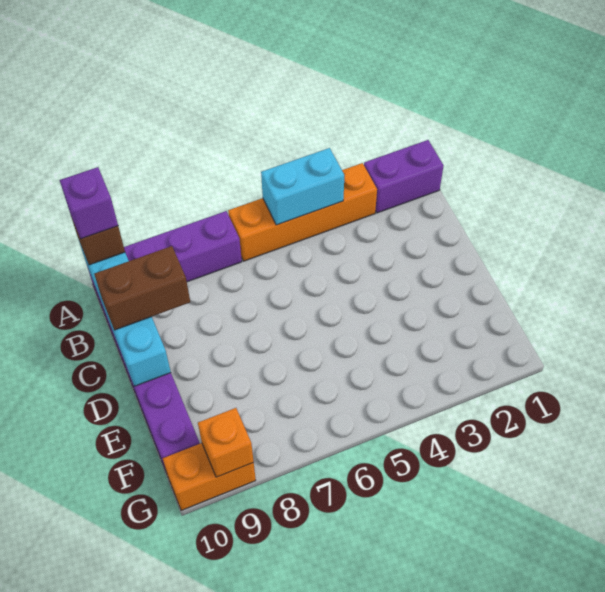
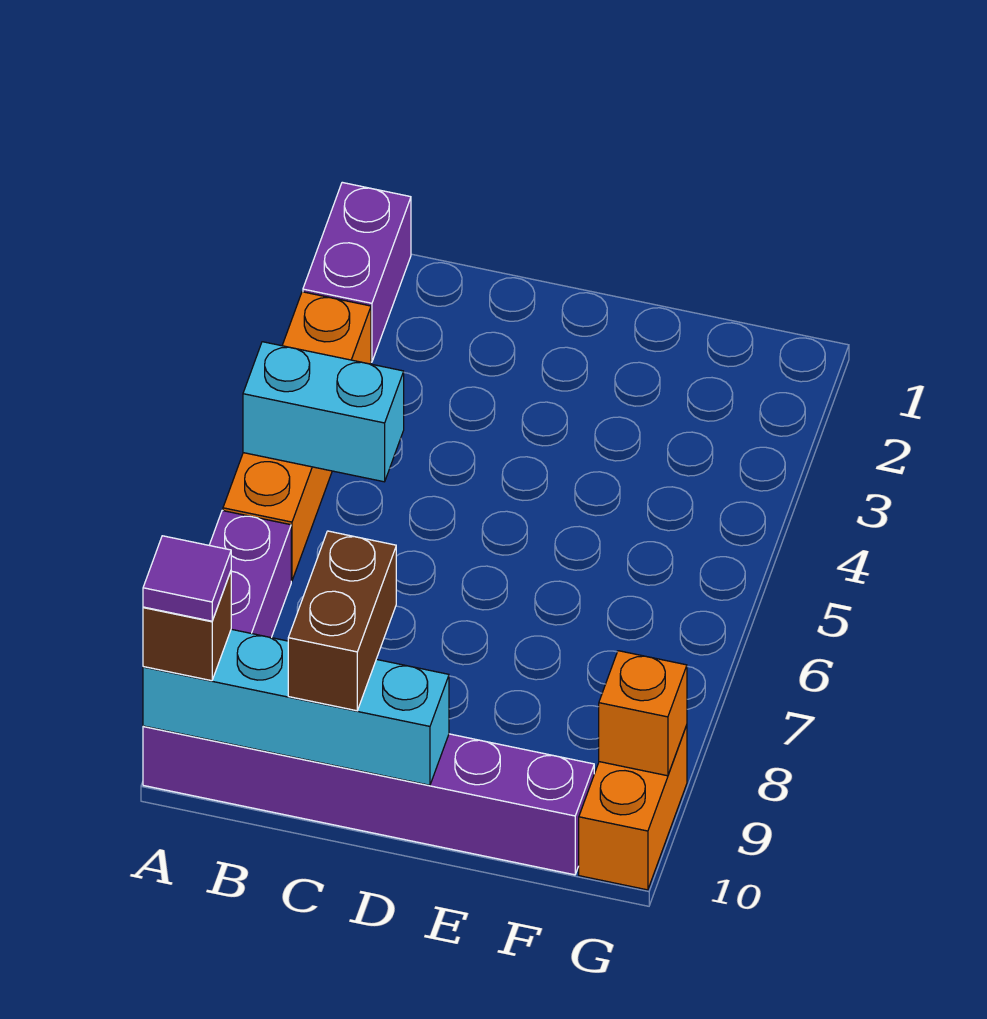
cyan 1x2 brick [261,148,344,225] -> cyan 1x2 brick turned to [243,342,404,482]
purple 1x1 brick [60,167,118,239] -> purple 1x1 tile [143,536,231,621]

